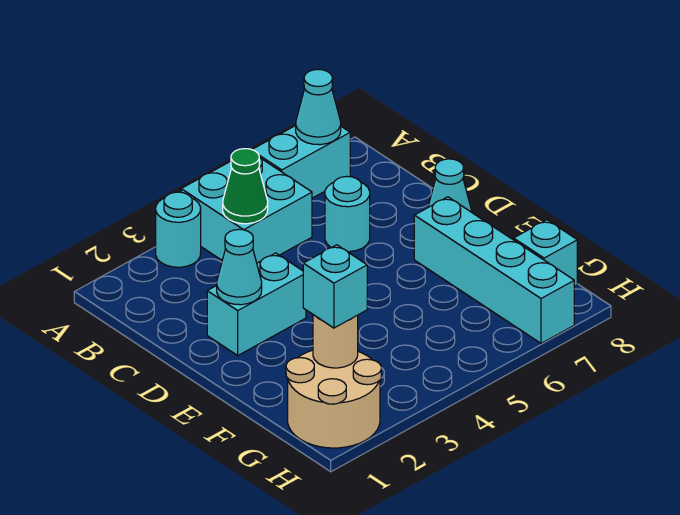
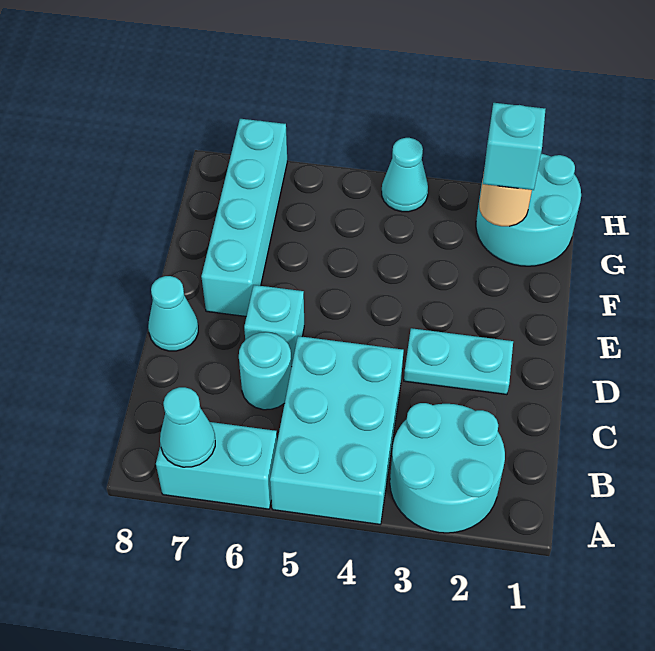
cyan 1x1 round brick [156,192,201,267] -> cyan 2x2 round brick [390,403,505,533]
cyan 2x2 brick [181,157,312,263] -> cyan 2x3 brick [270,336,404,524]
green 1x1 cone [223,149,268,224] -> none
cyan 1x2 brick [207,253,306,355] -> cyan 1x2 plate [404,328,513,395]
cyan 1x1 cone [217,229,262,305] -> cyan 1x1 cone moved to [382,138,428,212]
tan 2x2 round brick [286,350,381,448] -> cyan 2x2 round brick [476,154,581,266]
cyan 1x1 brick [514,220,577,286] -> cyan 1x1 brick moved to [244,285,304,366]

